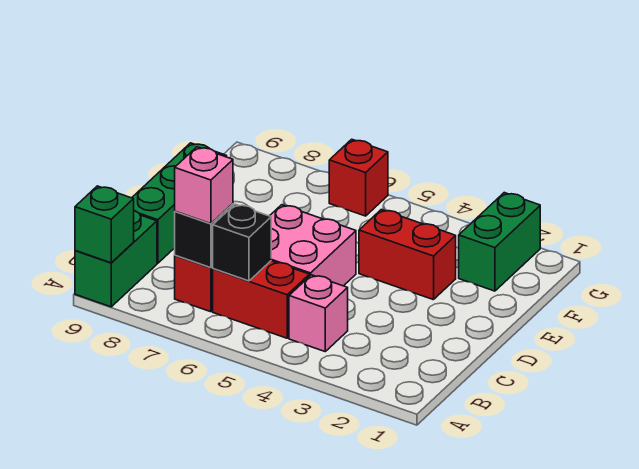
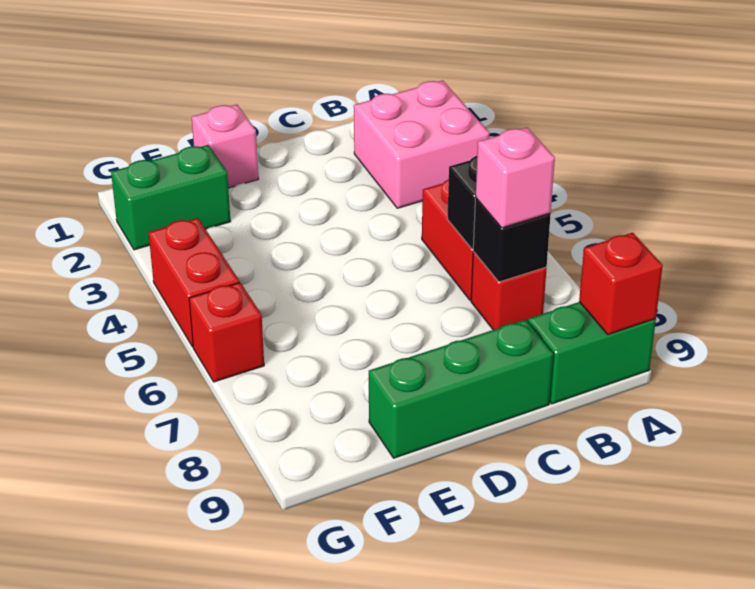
green 1x1 brick [75,186,134,263] -> red 1x1 brick [579,233,663,335]
pink 1x1 brick [289,275,348,351] -> pink 1x1 brick moved to [192,105,258,188]
pink 2x2 brick [270,205,356,286] -> pink 2x2 brick moved to [354,81,489,208]
red 1x2 brick [359,210,456,300] -> red 1x2 brick moved to [149,218,239,347]

